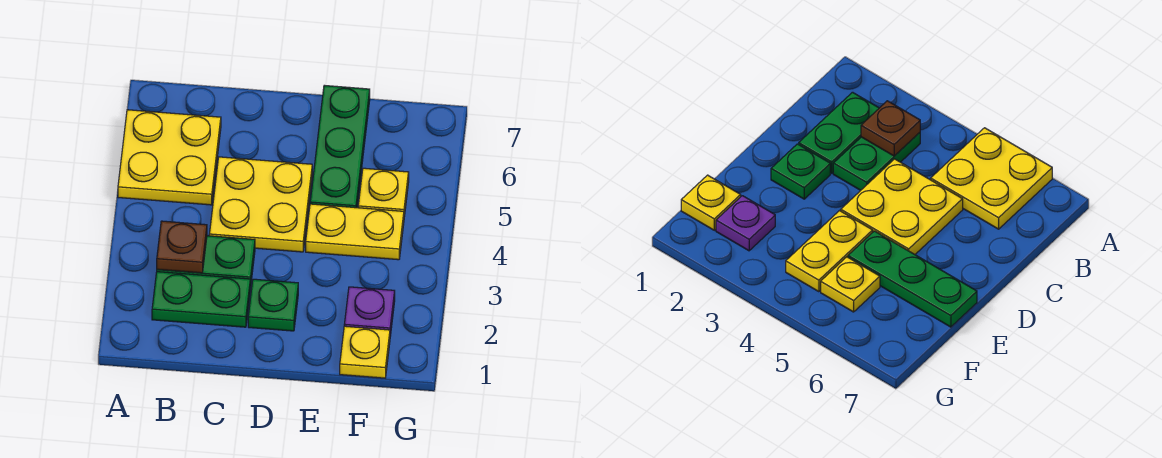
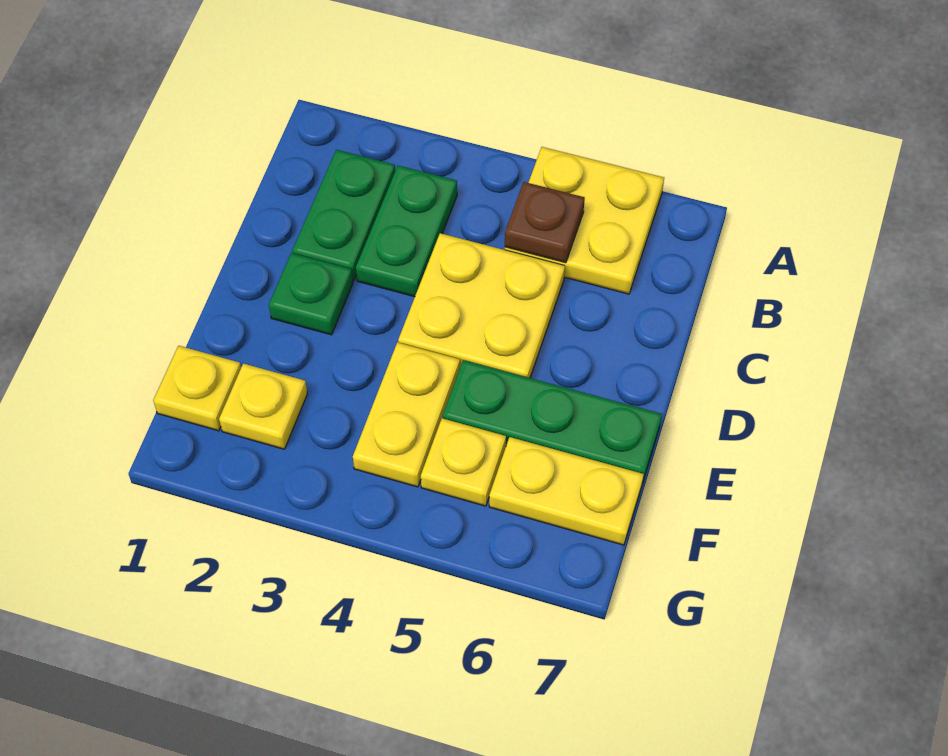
brown 1x1 plate [157,221,207,273] -> brown 1x1 plate moved to [505,182,585,263]
purple 1x1 plate [344,287,395,336] -> yellow 1x1 plate [219,363,307,449]
none -> yellow 1x2 plate [489,437,644,545]

